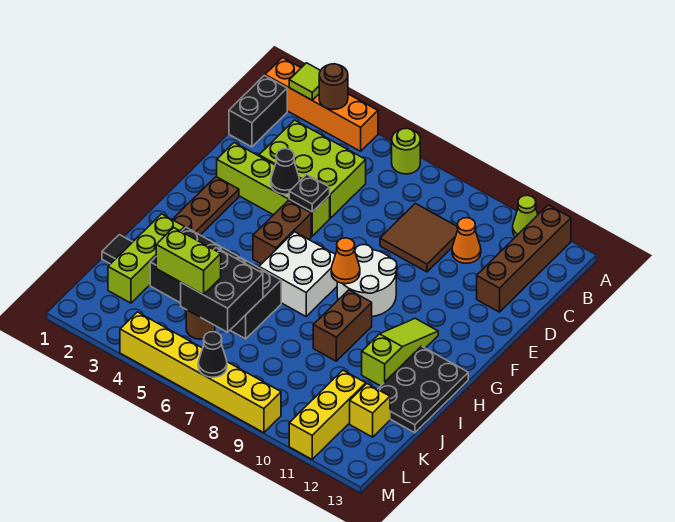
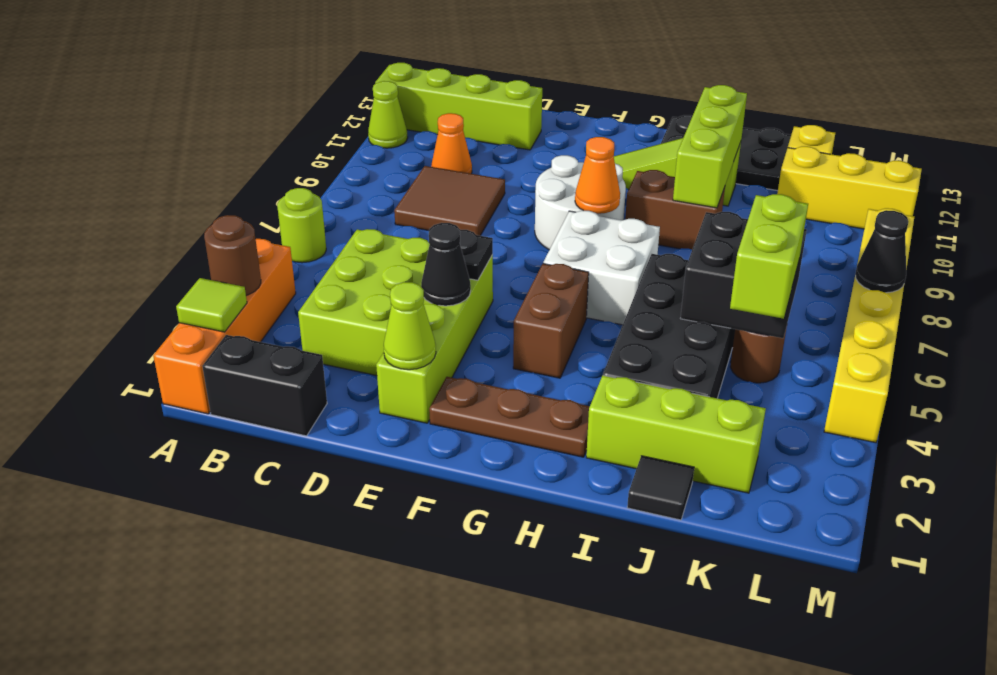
brown 1x4 brick [477,205,571,312] -> lime 1x4 brick [375,63,542,150]
none -> lime 1x1 cone [384,282,436,370]
brown 1x2 brick [253,201,311,264] -> brown 1x2 brick turned to [513,264,589,378]
none -> lime 1x3 brick [673,85,747,208]

